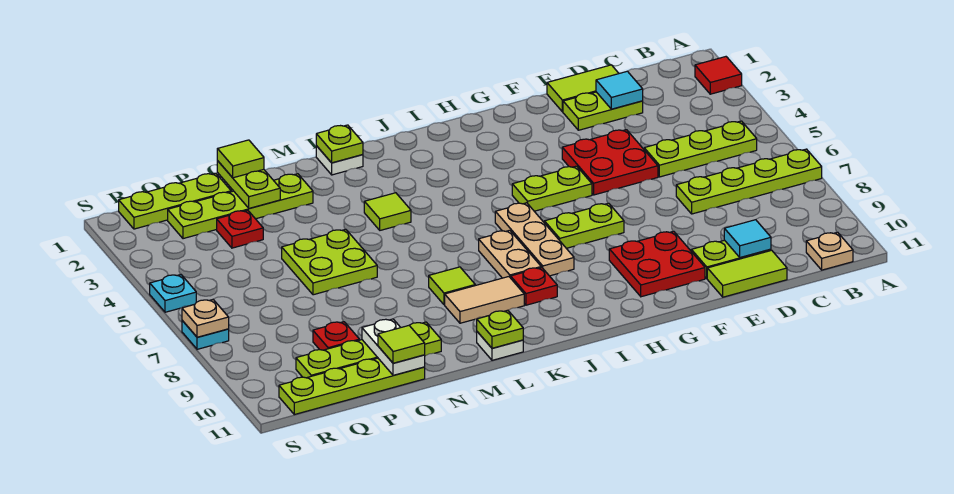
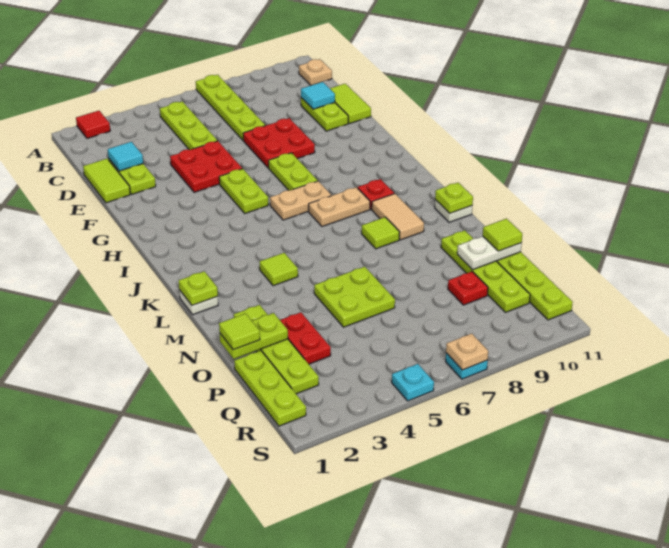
red 2x2 plate [609,231,705,297] -> red 2x2 plate moved to [243,118,315,168]
tan 1x3 plate [495,203,574,276] -> tan 1x2 plate [270,181,331,220]
red 1x1 plate [217,210,263,248] -> red 1x2 plate [280,312,331,364]

